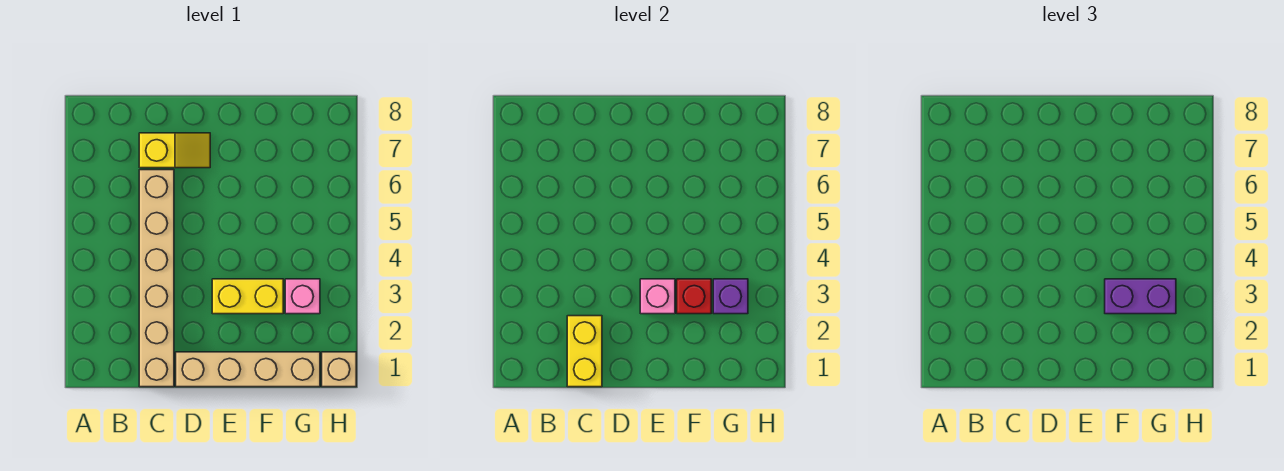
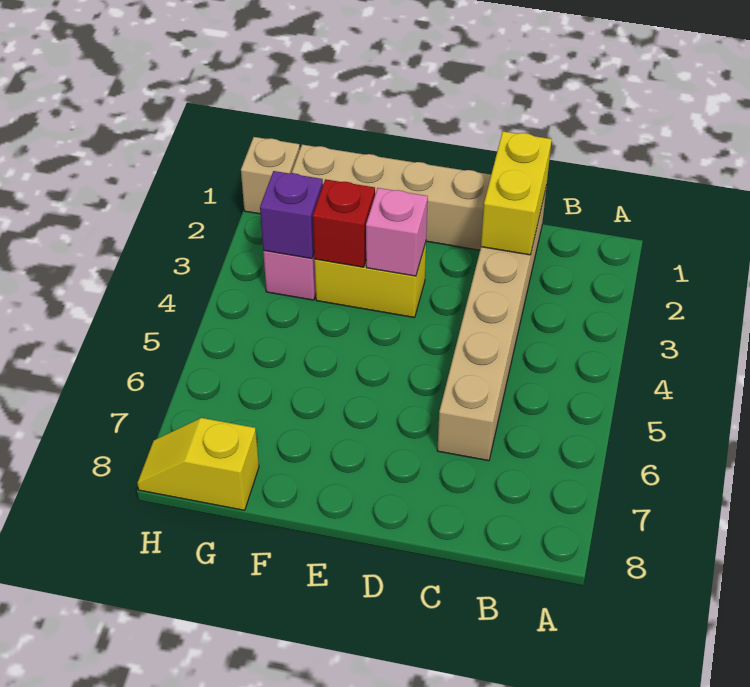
yellow 1x2 slope [139,133,210,168] -> yellow 1x2 slope moved to [137,418,259,510]
purple 1x2 brick [1105,279,1176,314] -> none

